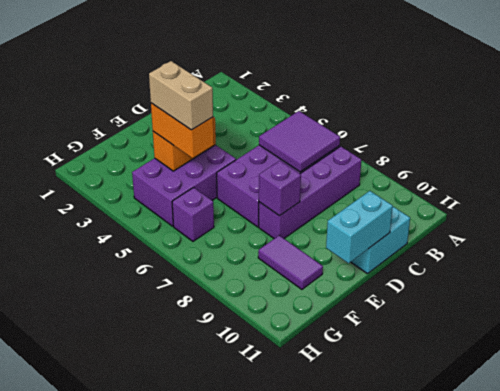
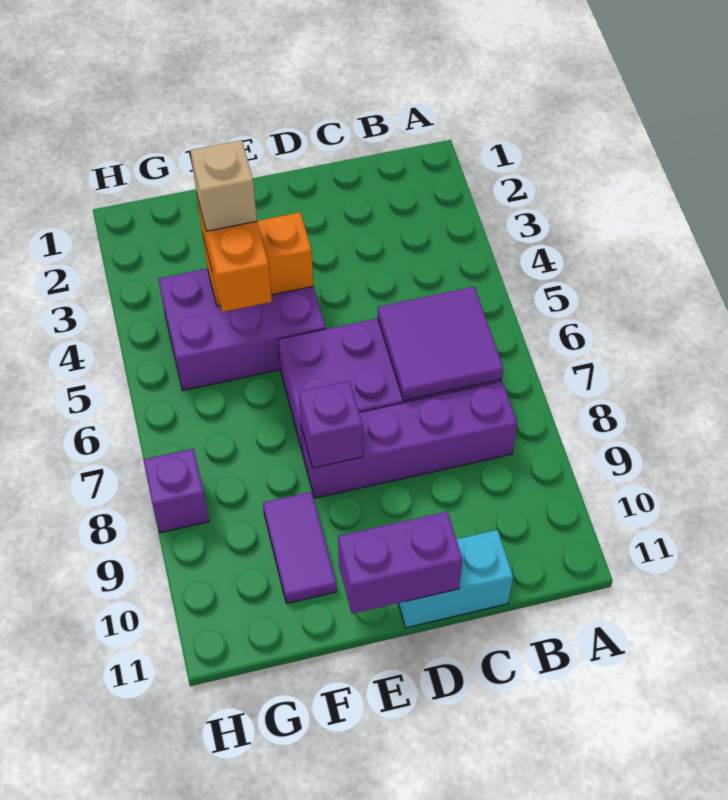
cyan 1x2 brick [326,191,393,263] -> purple 1x2 brick [338,512,463,614]
tan 1x2 brick [149,61,213,130] -> tan 1x1 brick [190,140,257,231]
purple 1x1 brick [172,188,214,241] -> purple 1x1 brick moved to [143,449,209,533]

